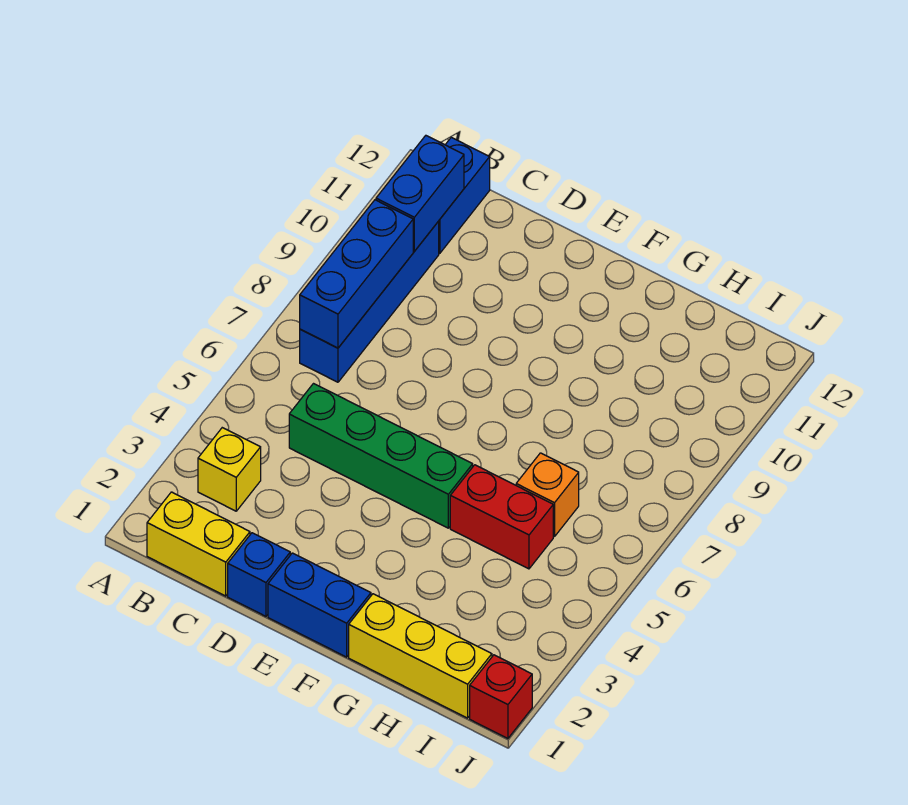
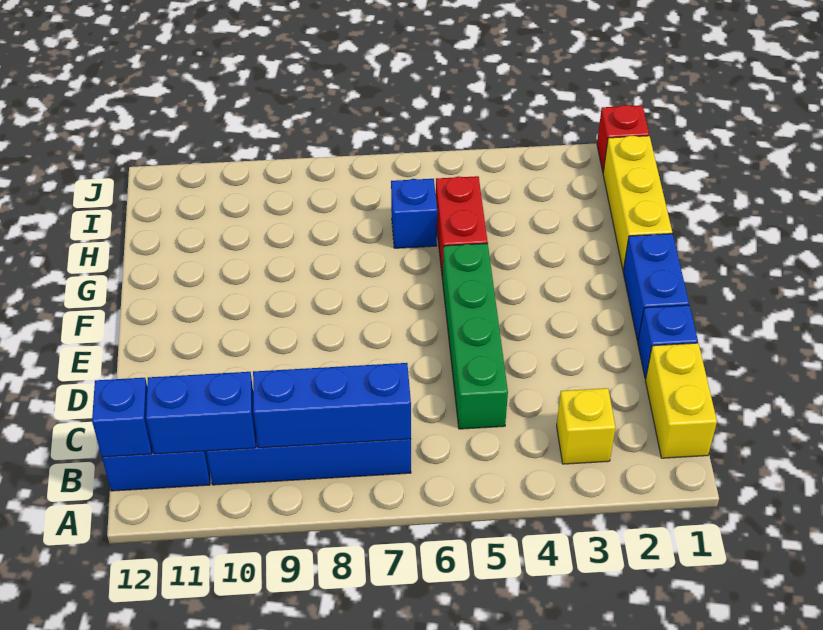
none -> blue 1x1 brick [92,378,152,457]
orange 1x1 brick [516,453,579,537] -> blue 1x1 brick [391,179,437,248]

